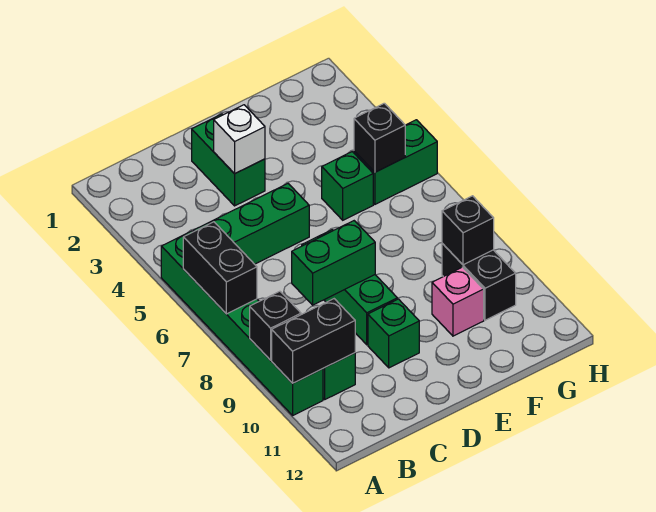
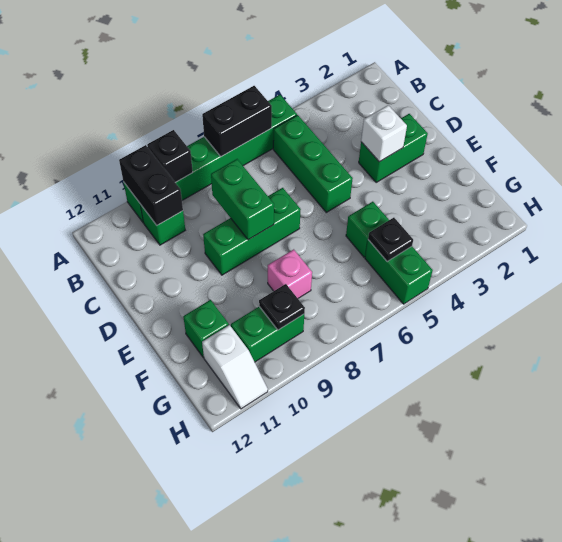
green 1x1 brick [368,299,419,368] -> green 1x1 brick moved to [183,300,229,357]
pink 1x1 brick [432,267,484,336] -> pink 1x1 brick moved to [268,249,312,298]
black 1x1 brick [354,103,405,172] -> black 1x1 plate [368,218,413,261]
black 1x2 brick [442,243,516,320] -> green 1x2 brick [231,307,304,362]
black 1x1 brick [442,196,494,265] -> black 1x1 plate [259,284,305,330]
none -> white 1x2 slope [202,325,268,409]

